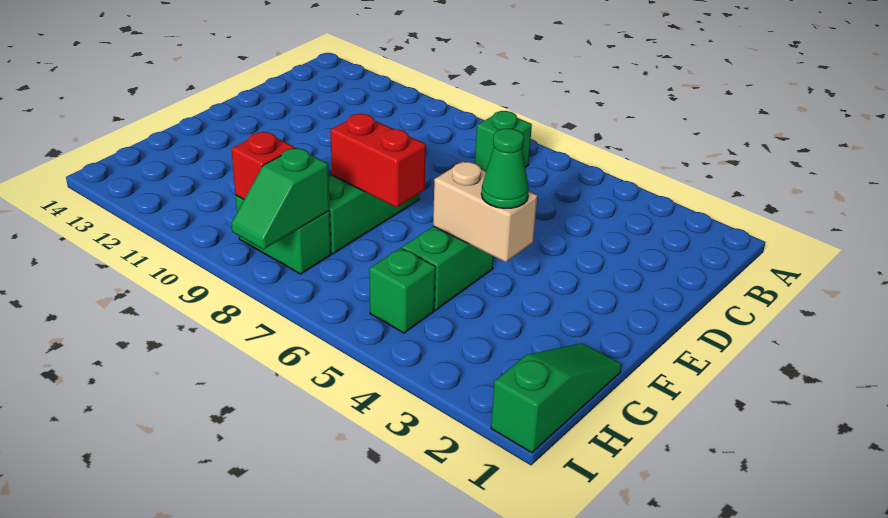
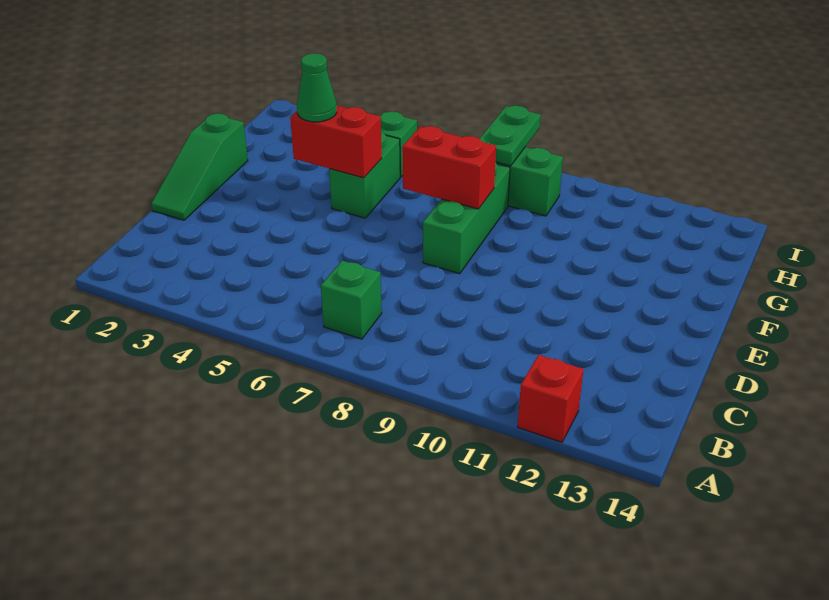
tan 1x2 brick [433,161,537,262] -> red 1x2 brick [290,106,382,178]
green 1x3 slope [491,343,622,453] -> green 1x3 slope moved to [151,113,248,220]
green 1x2 slope [231,148,330,249] -> green 1x2 plate [479,106,541,166]
red 1x1 brick [231,132,295,199] -> red 1x1 brick moved to [518,355,584,442]

